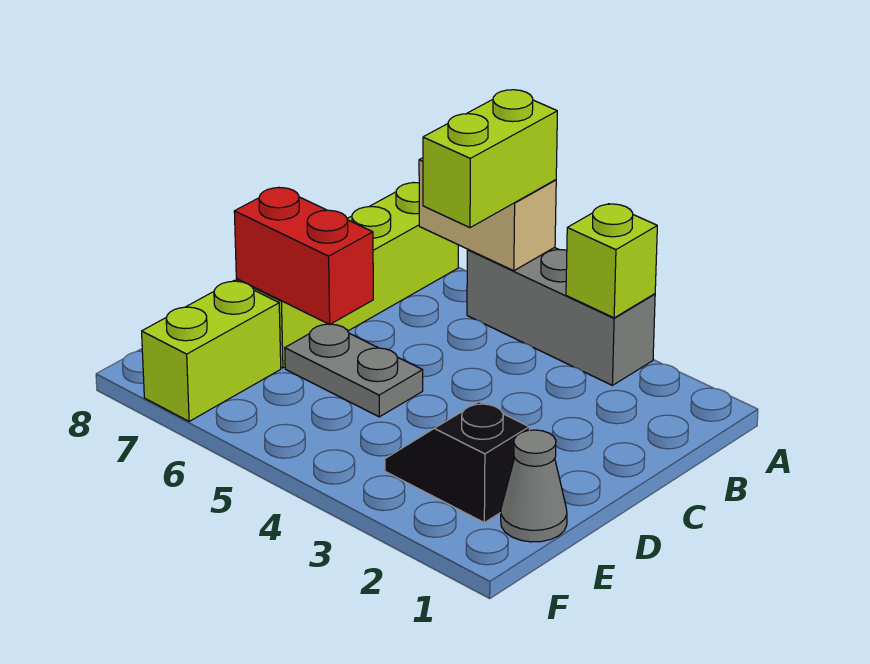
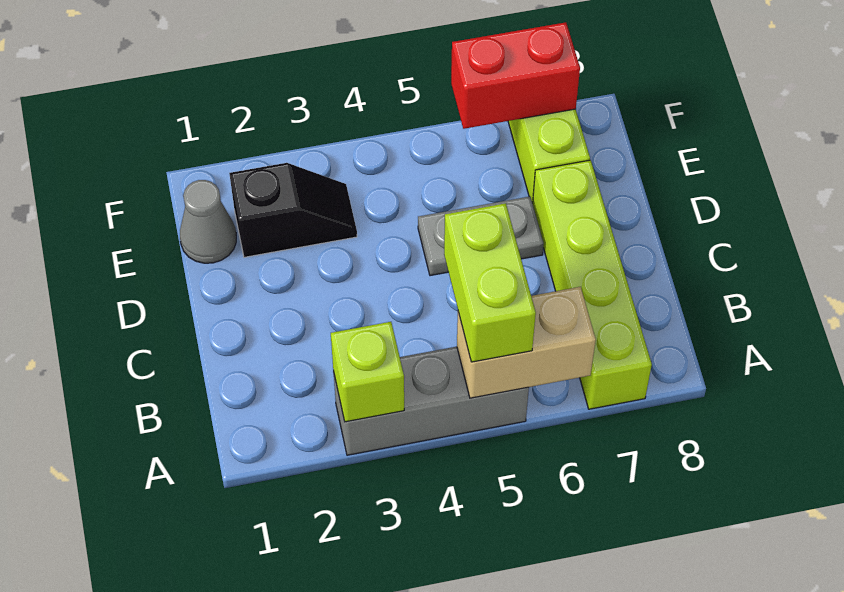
red 1x2 brick [234,188,373,324] -> red 1x2 brick moved to [451,22,580,129]

